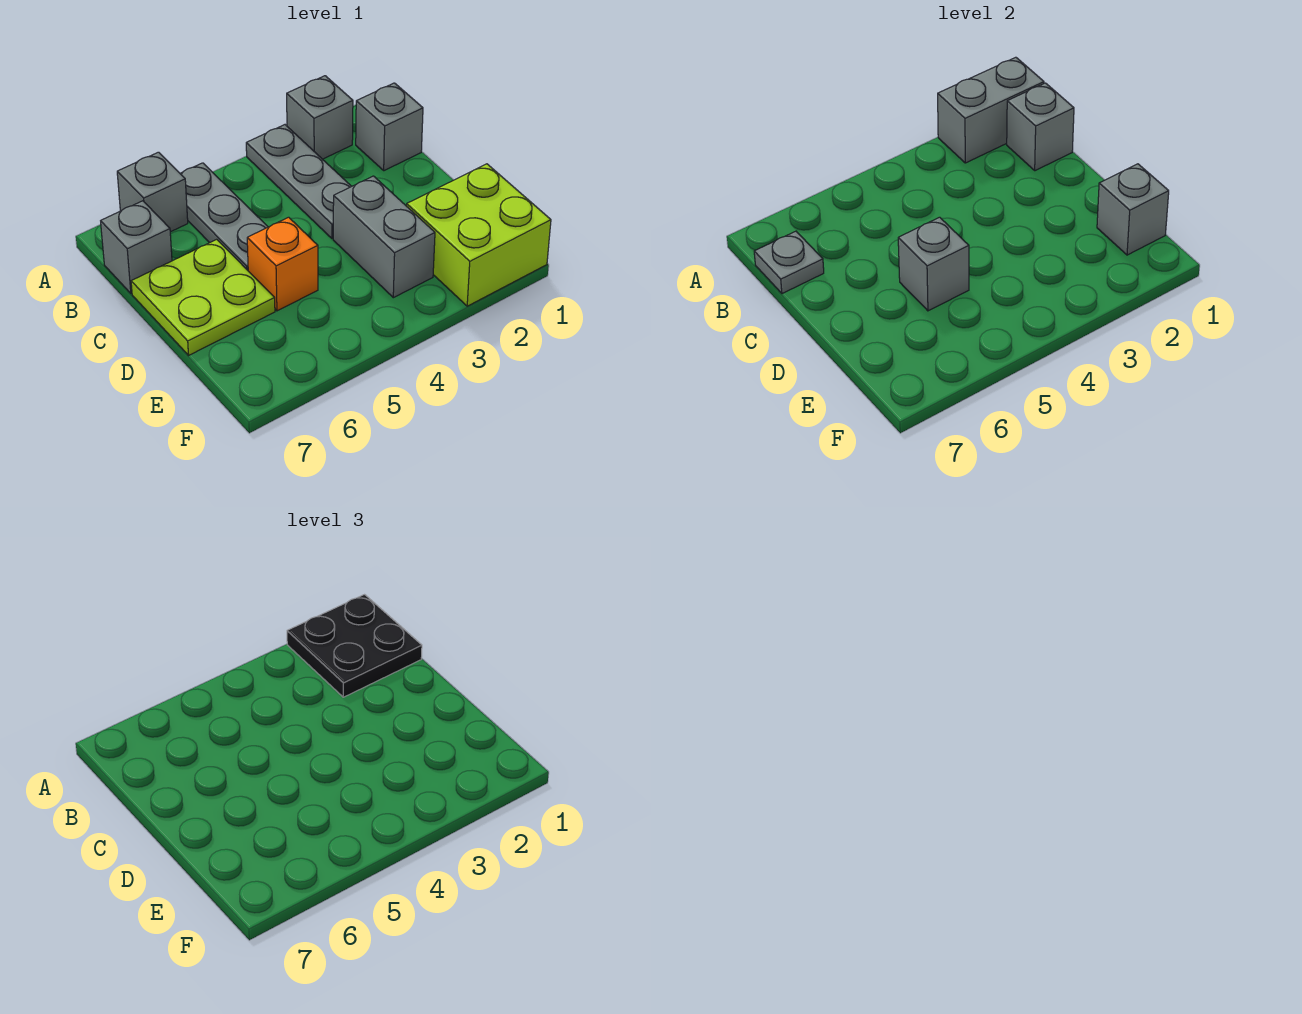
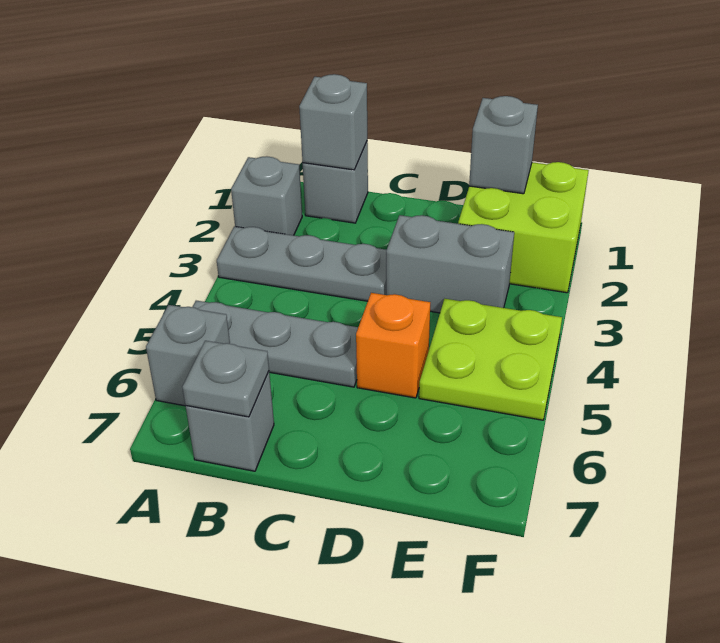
grey 1x2 brick [938,57,1044,163] -> none
black 2x2 plate [287,595,422,697] -> none
lime 2x2 plate [131,239,275,355] -> lime 2x2 plate moved to [419,299,562,420]
grey 1x1 brick [898,217,969,311] -> none

